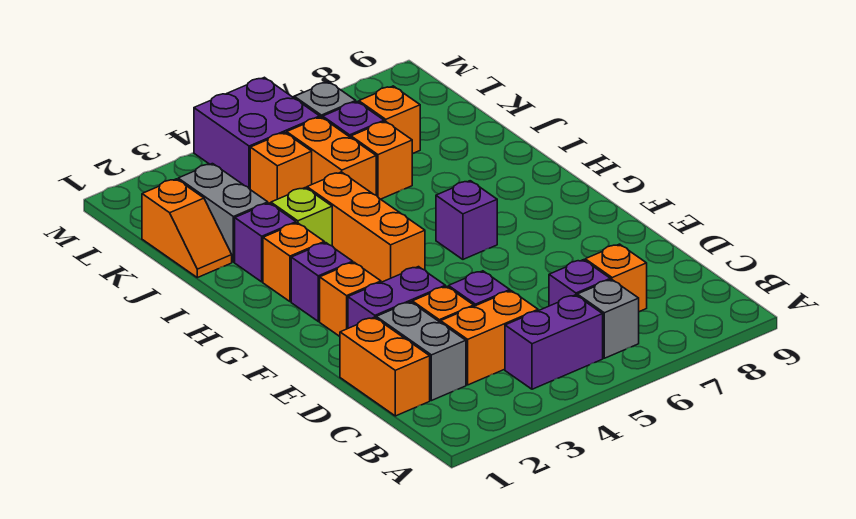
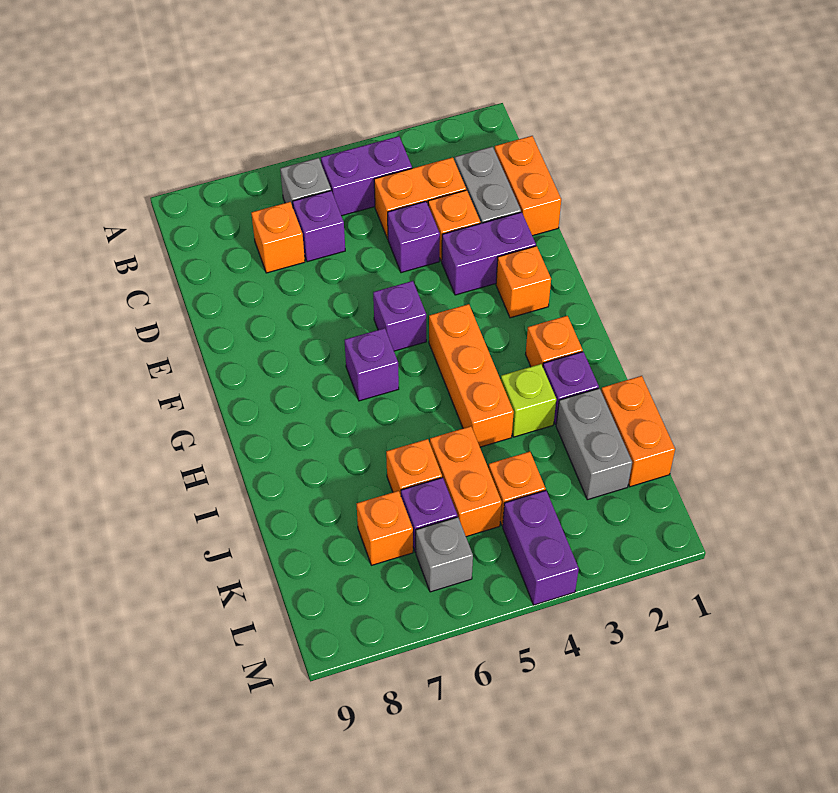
purple 1x1 brick [291,243,353,321] -> purple 1x1 brick moved to [373,281,426,351]
orange 1x2 slope [142,179,232,278] -> orange 1x2 brick [601,376,675,487]
purple 2x2 brick [194,77,320,189] -> purple 1x2 brick [503,490,579,605]

